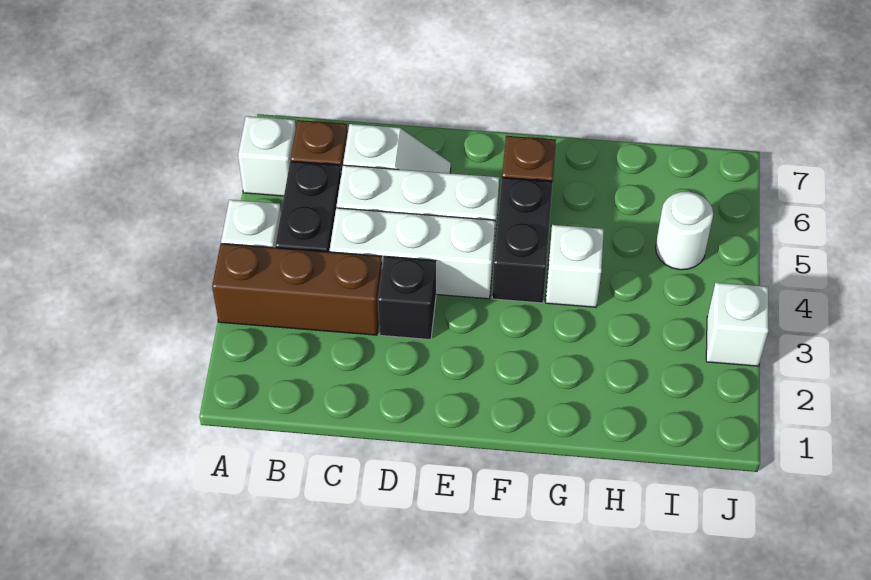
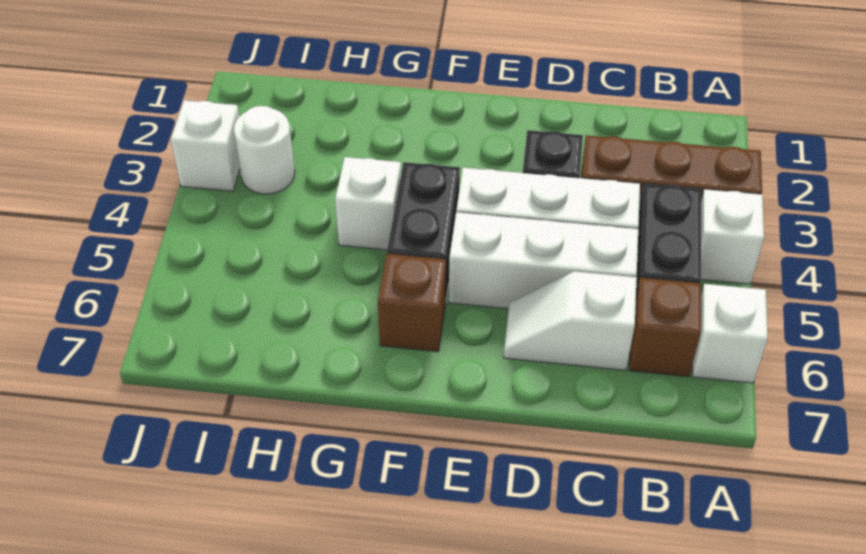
white 1x1 round brick [655,192,713,270] -> white 1x1 round brick moved to [234,106,295,194]

